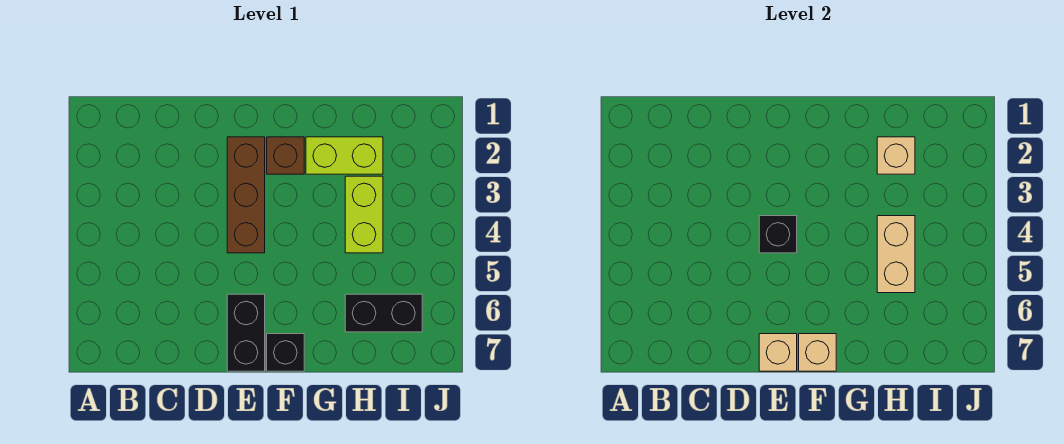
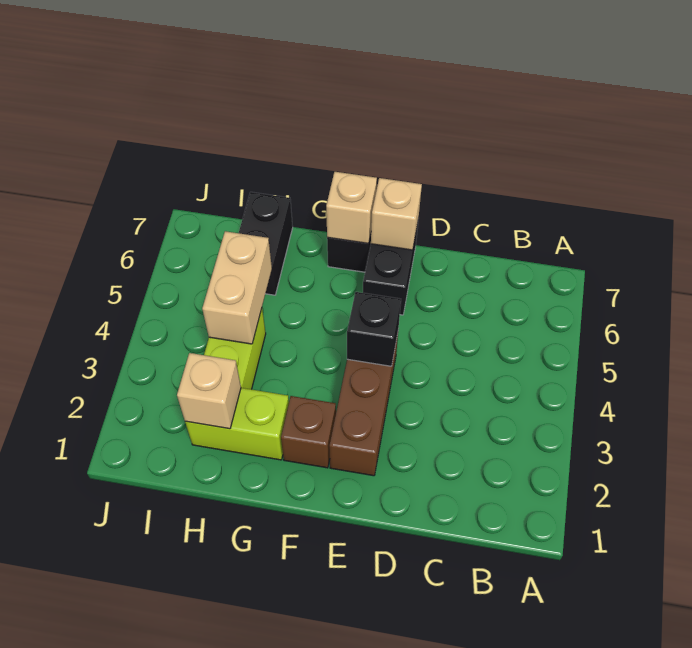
black 1x2 brick [345,294,422,332] -> black 1x2 brick turned to [239,192,293,295]

